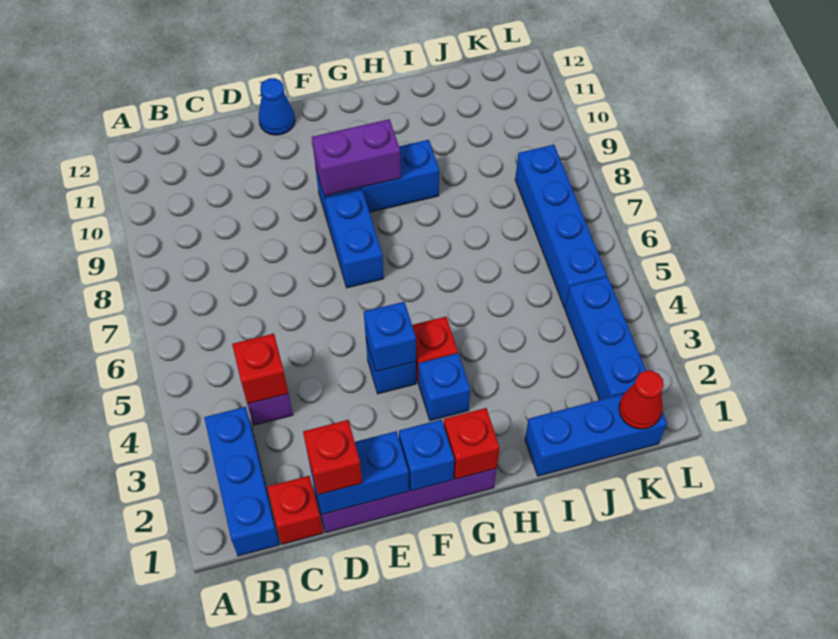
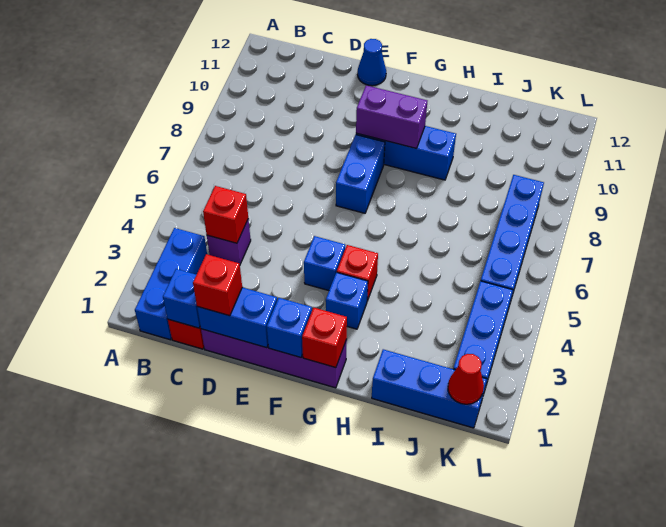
blue 1x1 brick [364,302,416,372] -> blue 1x1 brick moved to [163,269,200,328]

